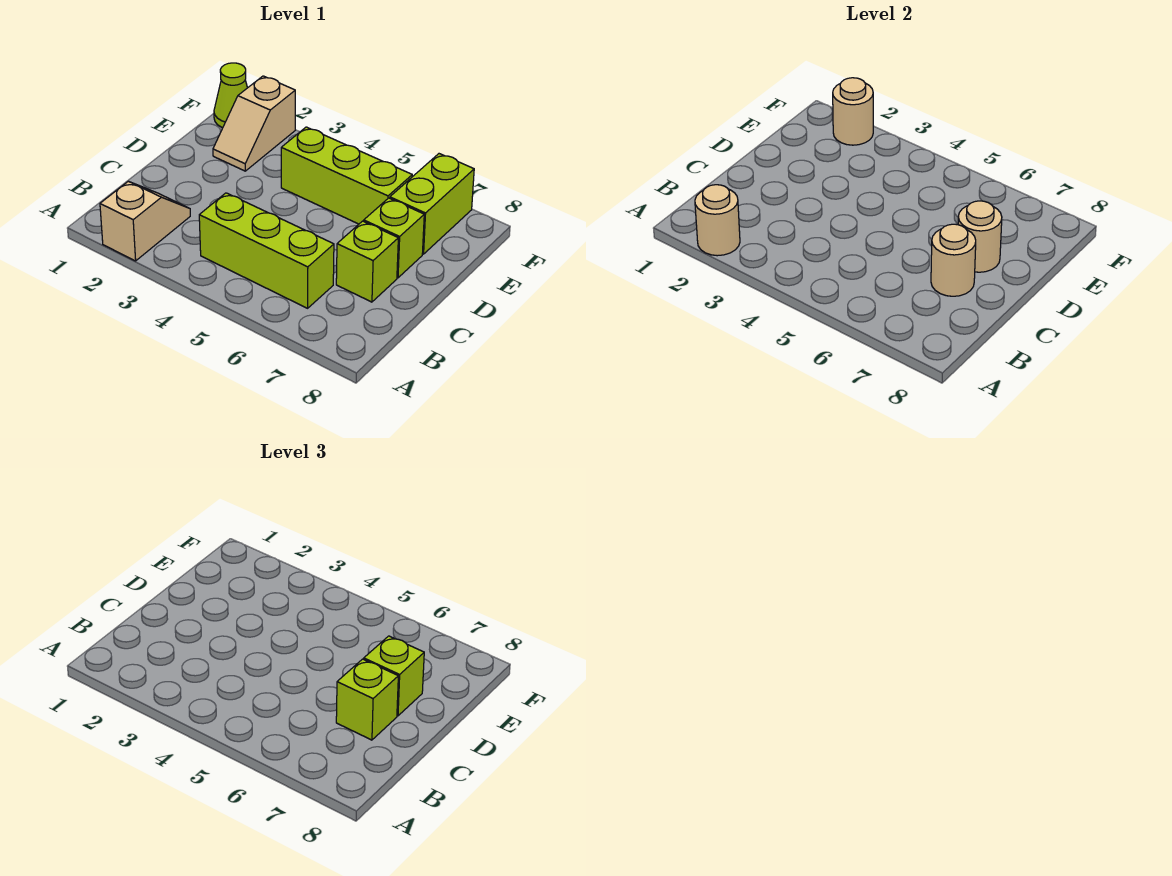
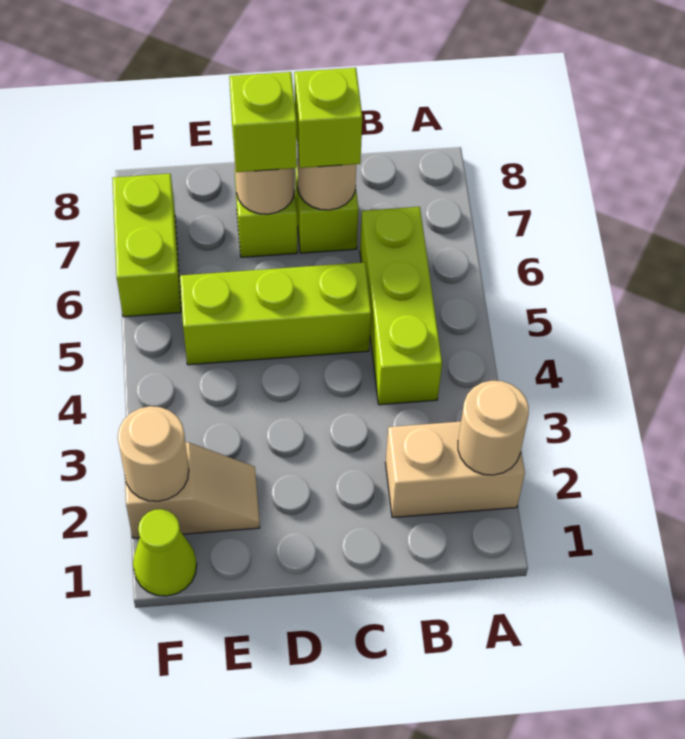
tan 1x2 slope [100,181,190,261] -> tan 1x2 brick [385,422,525,518]
lime 1x3 brick [281,127,412,224] -> lime 1x3 brick turned to [180,262,371,365]
lime 1x2 brick [390,154,474,254] -> lime 1x2 brick turned to [112,174,181,317]

